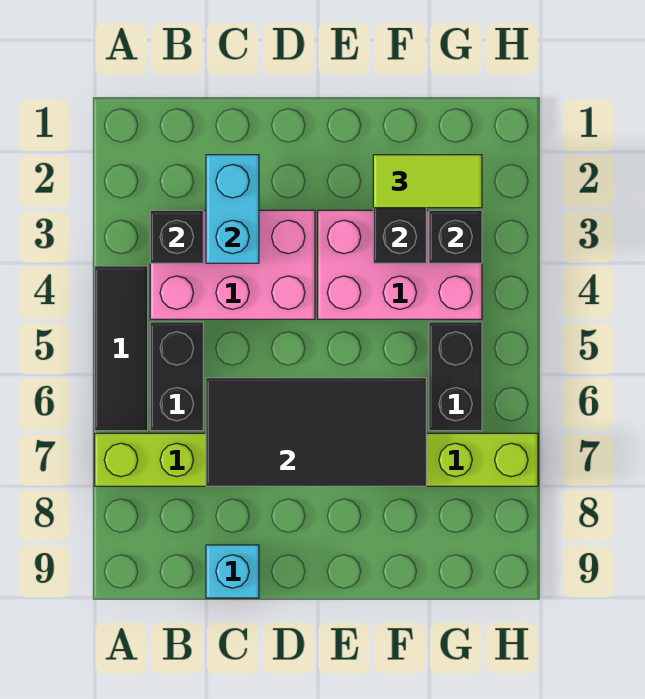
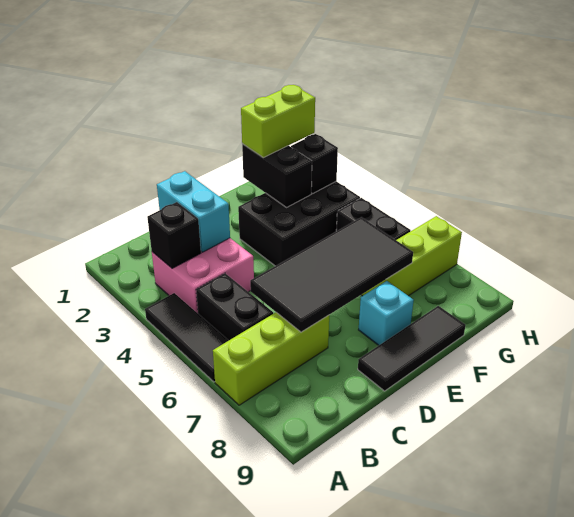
pink 2x3 brick [150,210,315,319] -> pink 2x2 brick [152,238,254,313]
cyan 1x1 brick [206,545,259,598] -> cyan 1x1 brick moved to [359,281,414,345]
none -> black 1x3 tile [358,306,466,391]
pink 2x3 brick [318,210,482,319] -> black 2x3 brick [238,181,360,266]
lime 1x2 tile [373,155,482,208] -> lime 1x2 brick [241,85,315,158]

